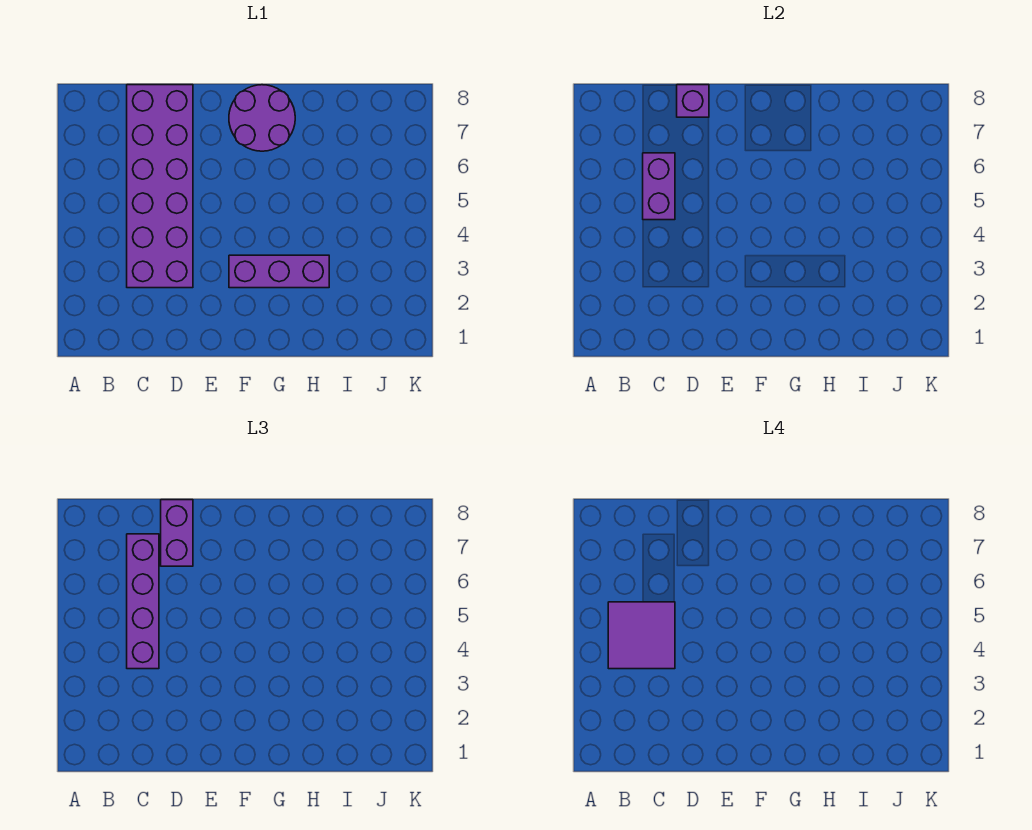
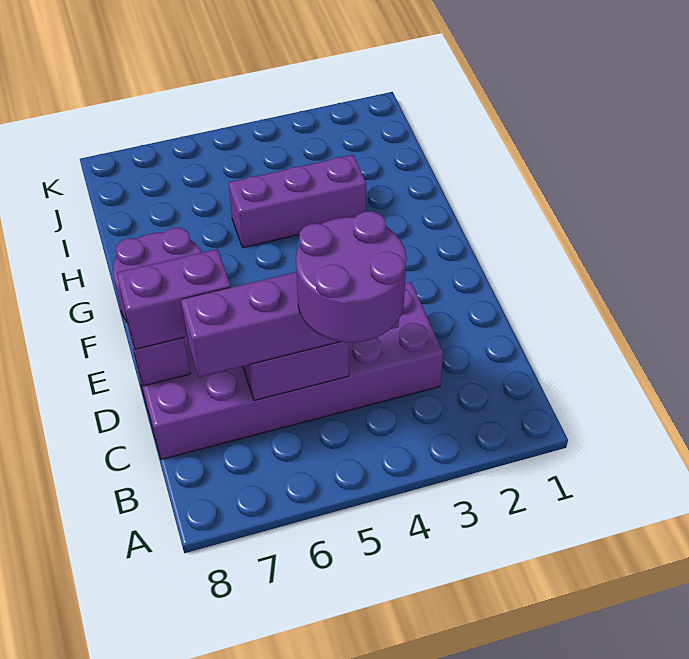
purple 2x2 tile [608,602,675,669] -> purple 2x2 round brick [296,211,407,343]
purple 1x3 brick [229,255,329,288] -> purple 1x3 brick turned to [229,155,366,248]

